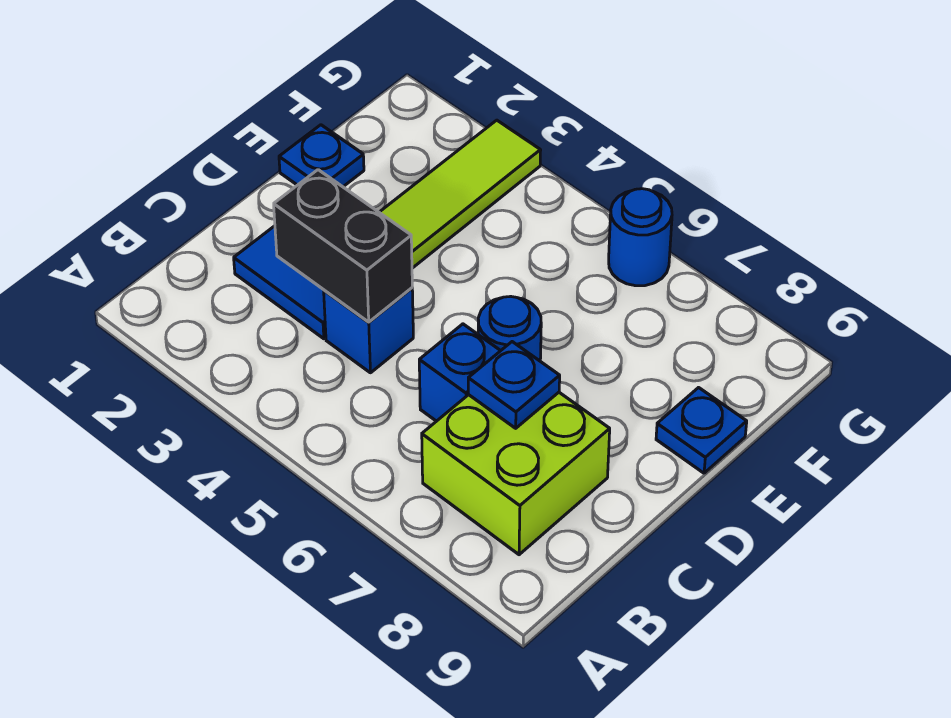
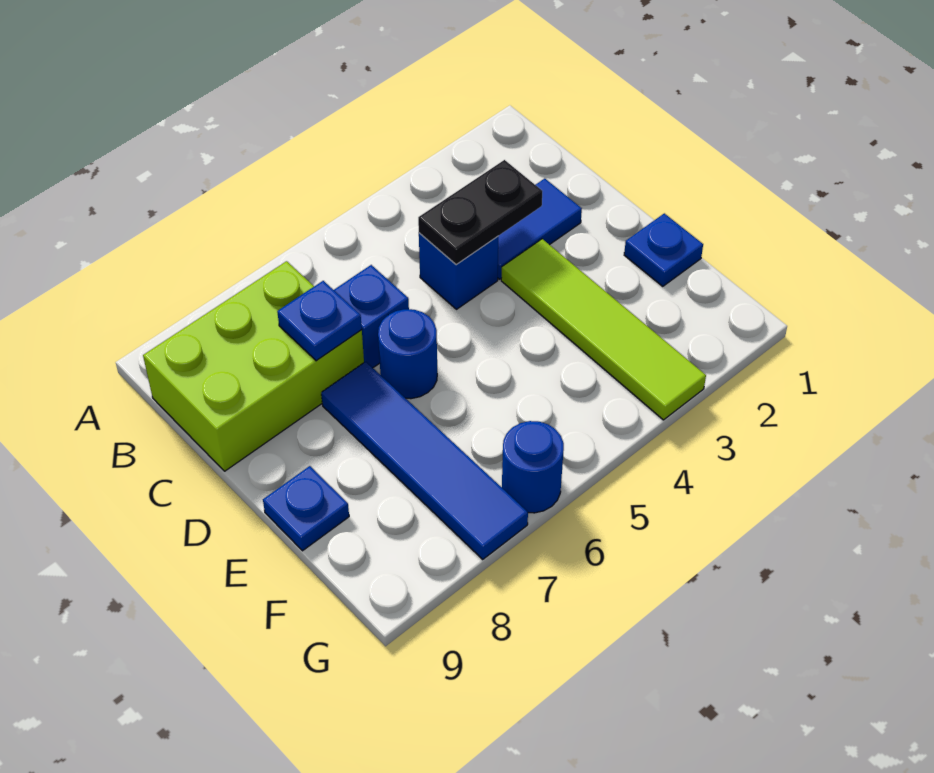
lime 2x2 brick [422,392,610,555] -> lime 2x3 brick [143,261,364,471]
black 1x2 brick [274,170,412,322] -> black 1x2 plate [418,160,542,265]
none -> blue 1x4 tile [321,362,528,559]

